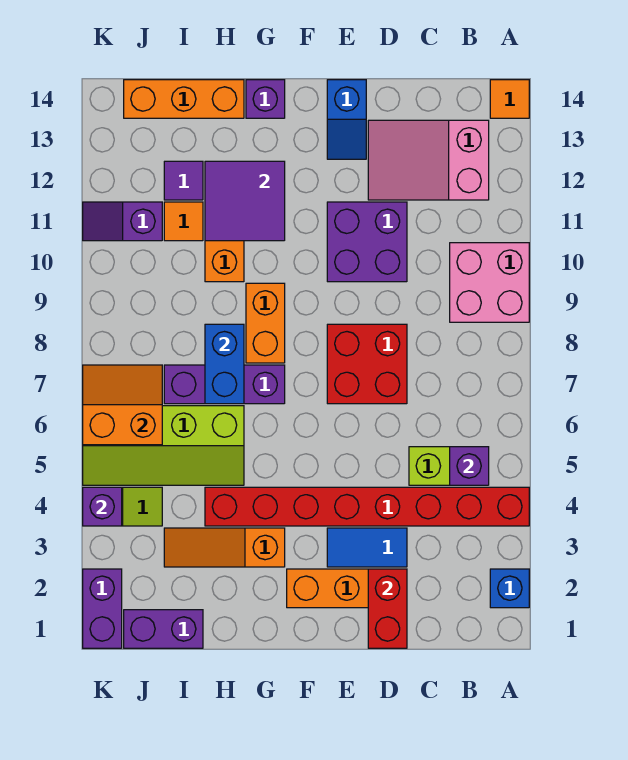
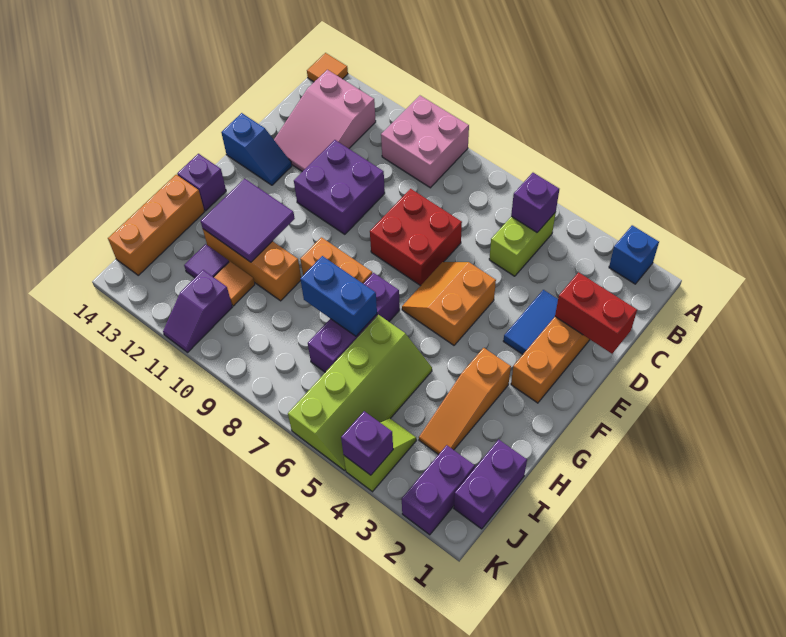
red 1x8 brick [205,487,529,526] -> none
orange 2x2 slope [83,365,162,445] -> orange 2x2 slope moved to [402,262,496,345]
purple 1x2 brick [83,569,122,648] -> purple 1x2 brick turned to [402,445,475,535]

